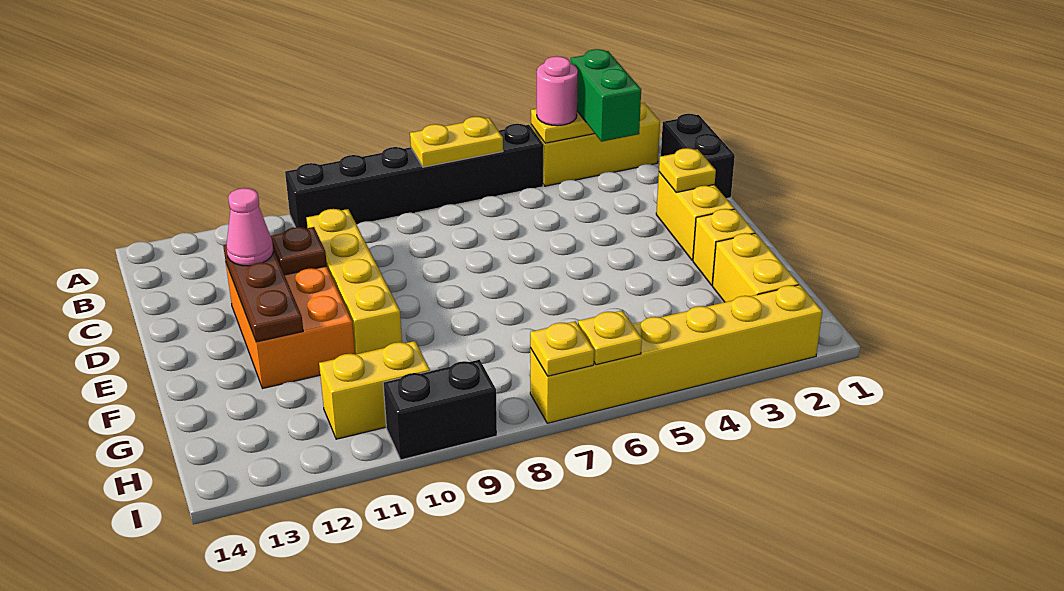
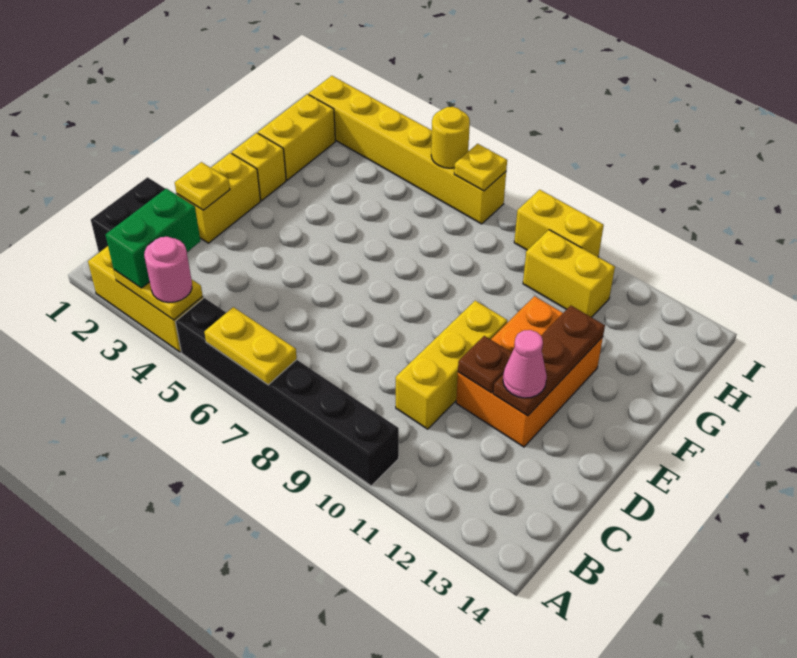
yellow 1x4 brick [307,209,402,354] -> yellow 1x3 brick [396,301,508,429]
yellow 1x1 plate [578,311,642,365] -> yellow 1x1 round brick [431,107,470,168]
black 1x2 brick [383,360,497,460] -> yellow 1x2 brick [514,190,604,257]

